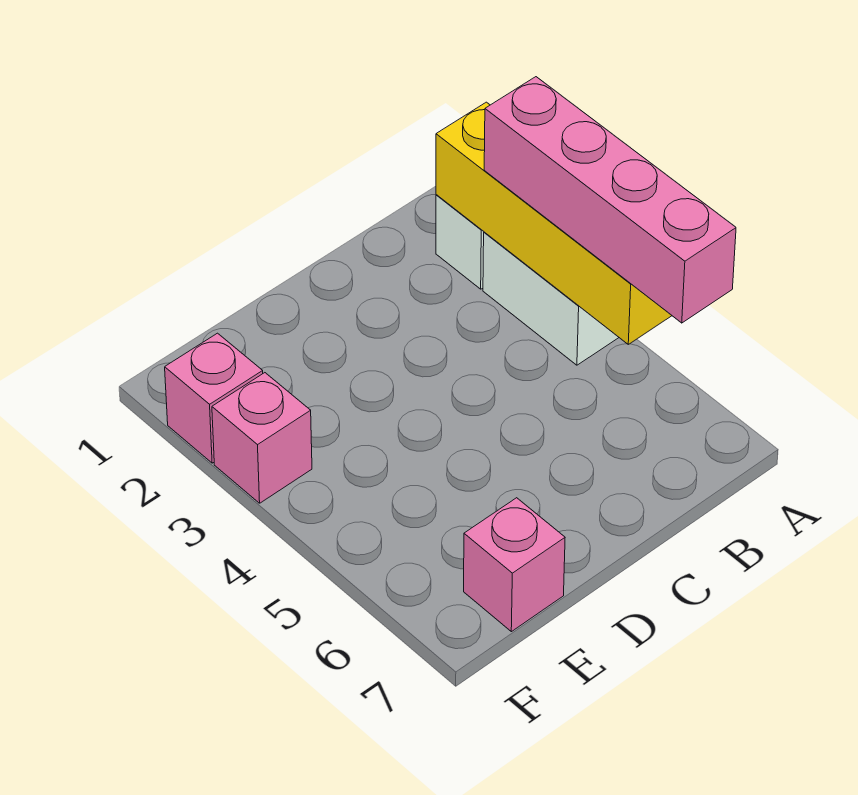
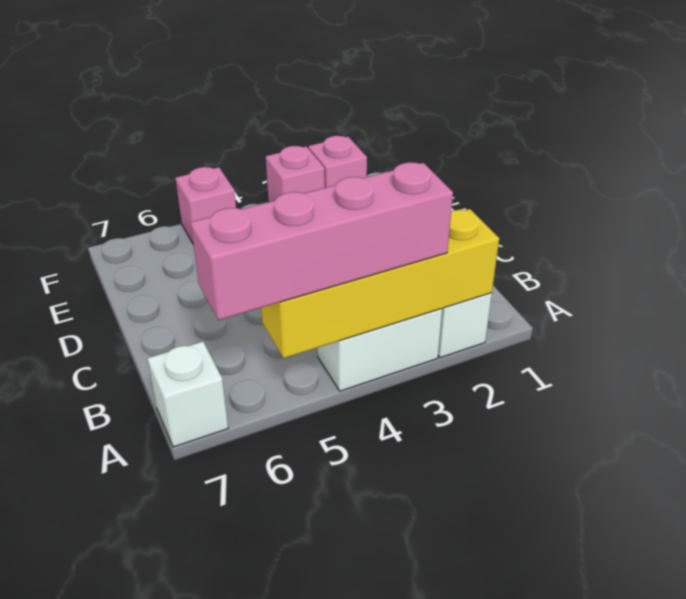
none -> white 1x1 brick [147,341,228,447]
pink 1x1 brick [464,498,565,632] -> pink 1x1 brick moved to [175,167,236,243]

